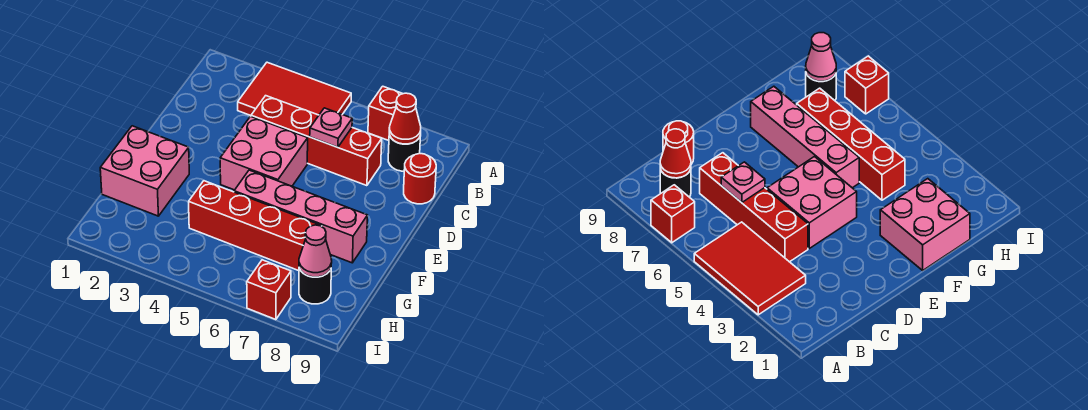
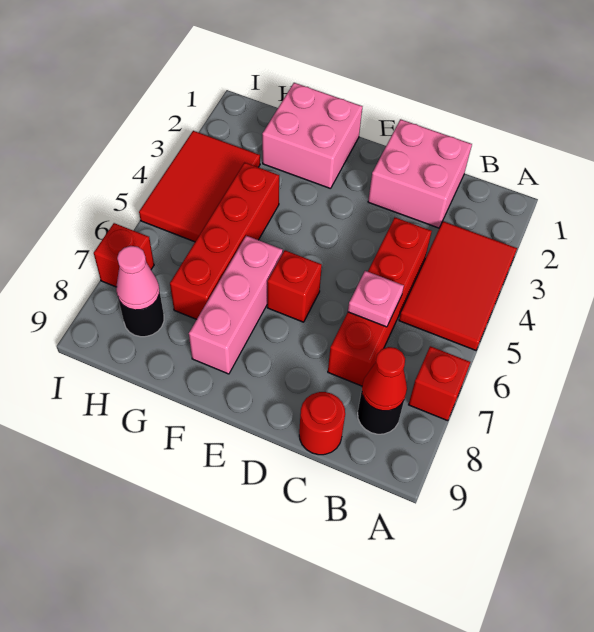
pink 2x2 brick [220,116,308,190] -> pink 2x2 brick moved to [368,119,472,228]
none -> red 1x1 brick [267,250,322,322]
pink 1x4 brick [234,170,368,263] -> pink 1x3 brick [189,236,283,374]
none -> red 2x3 tile [139,131,260,242]

